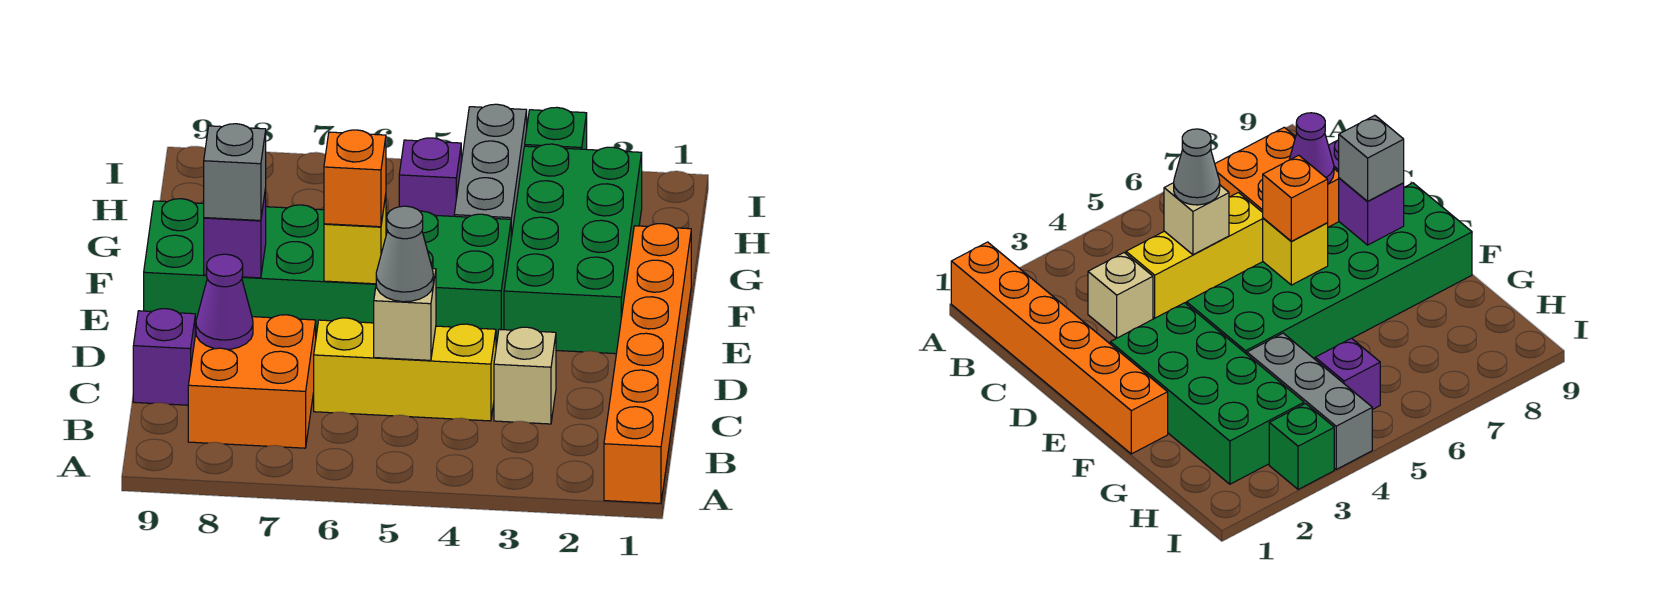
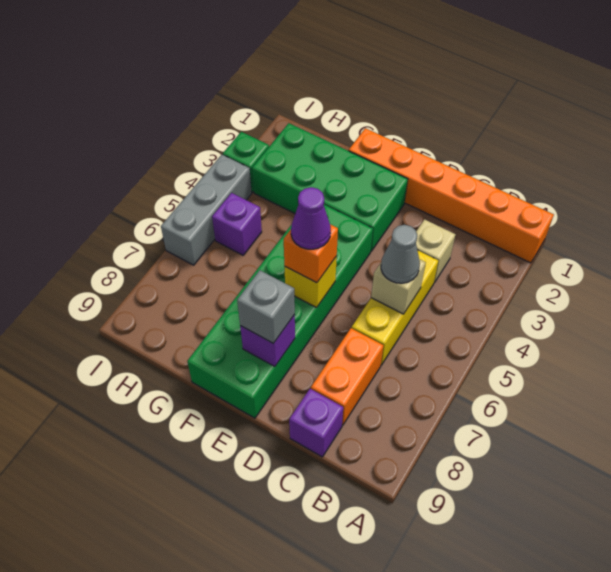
orange 2x2 brick [188,315,316,448] -> orange 1x2 brick [311,328,384,425]
purple 1x1 cone [196,254,253,349] -> purple 1x1 cone moved to [291,187,331,249]
grey 1x3 brick [454,104,527,238] -> grey 1x3 brick turned to [161,155,252,265]

